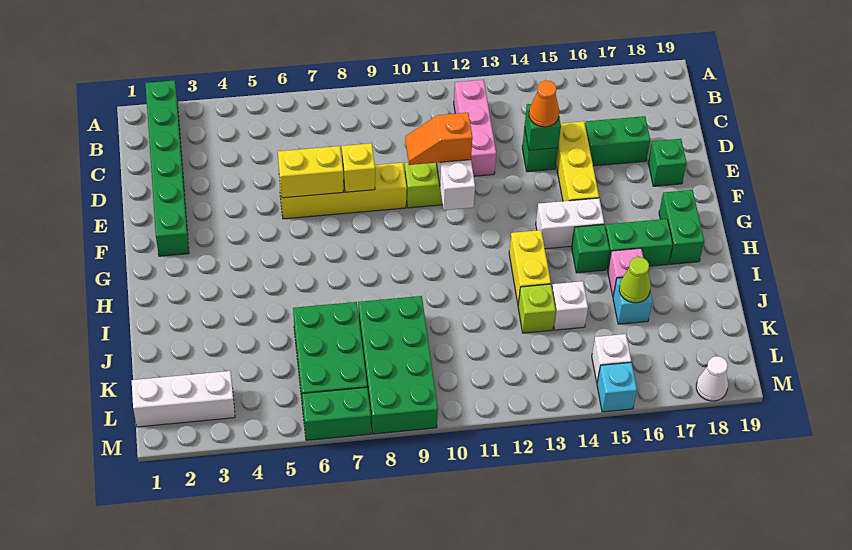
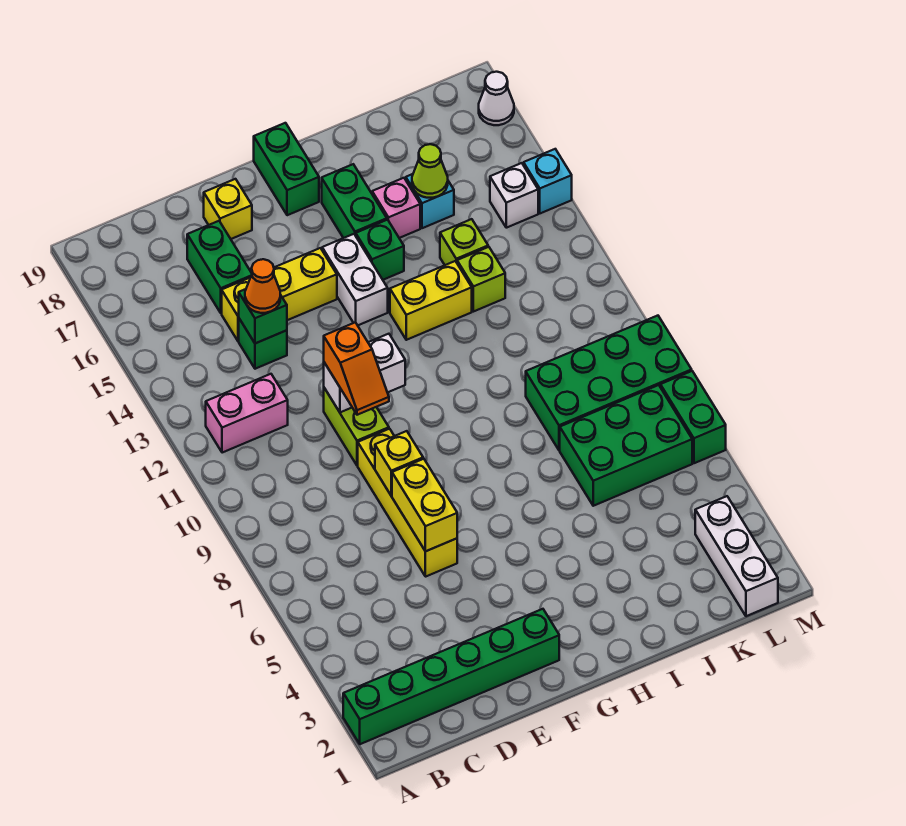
pink 1x3 brick [454,80,496,176] -> pink 1x2 brick [206,374,288,453]
green 1x1 brick [648,139,687,186] -> yellow 1x1 brick [204,179,252,239]
green 1x2 brick [659,190,704,264] -> green 1x2 brick turned to [254,123,319,215]
white 1x1 brick [552,281,588,330] -> lime 1x1 brick [440,219,488,265]

